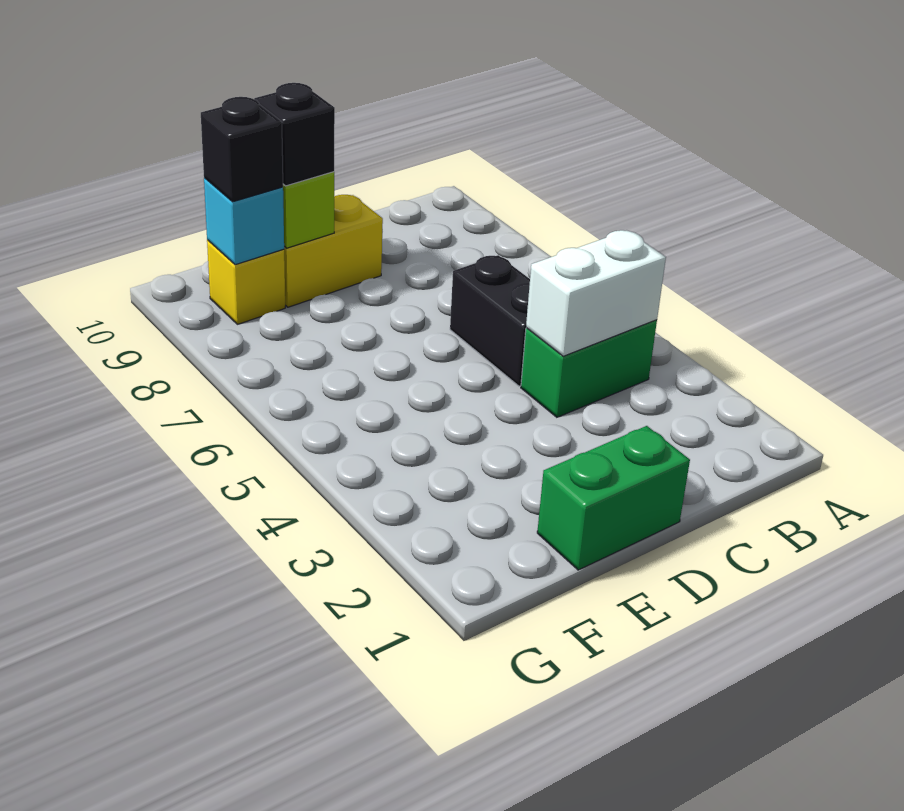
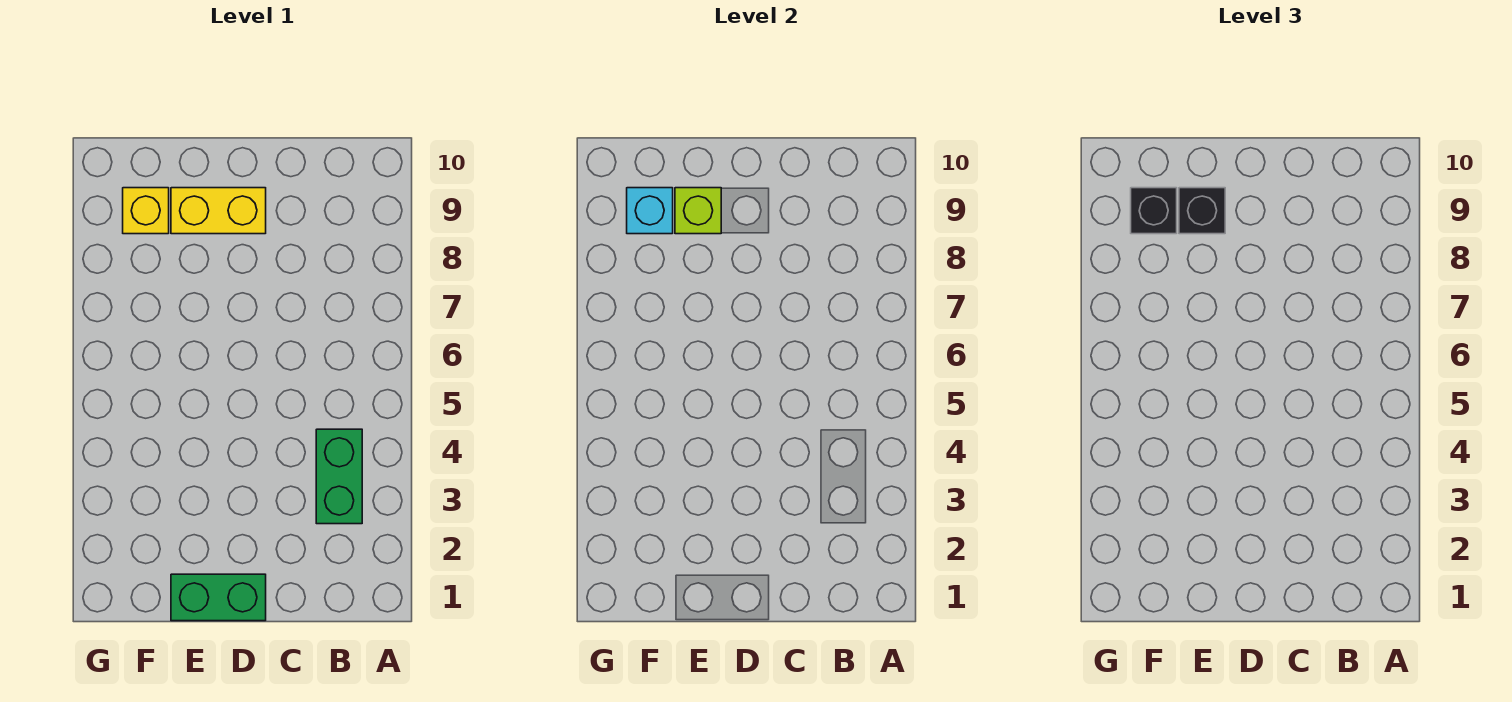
green 1x2 brick [521,320,657,417] -> green 1x2 brick turned to [316,429,362,524]
white 1x2 brick [526,230,666,356] -> none
black 1x2 brick [450,255,530,386] -> none

